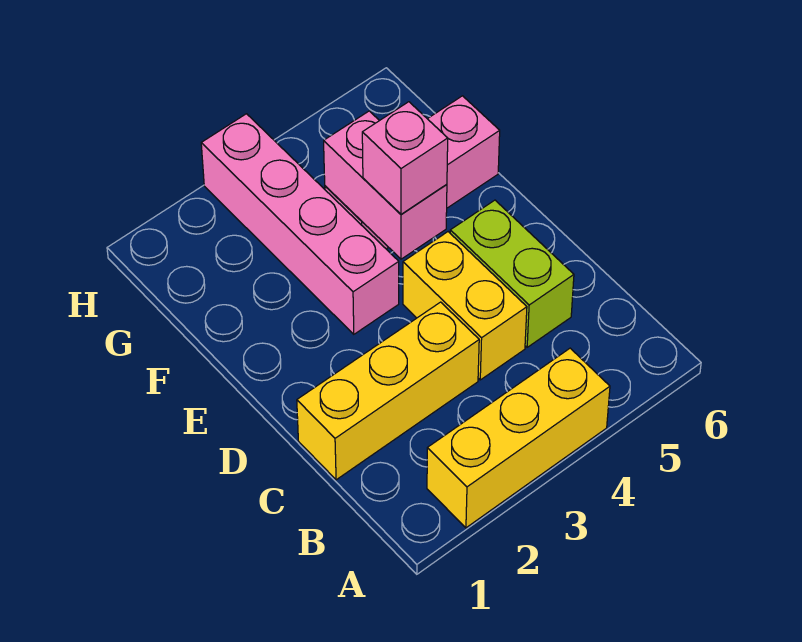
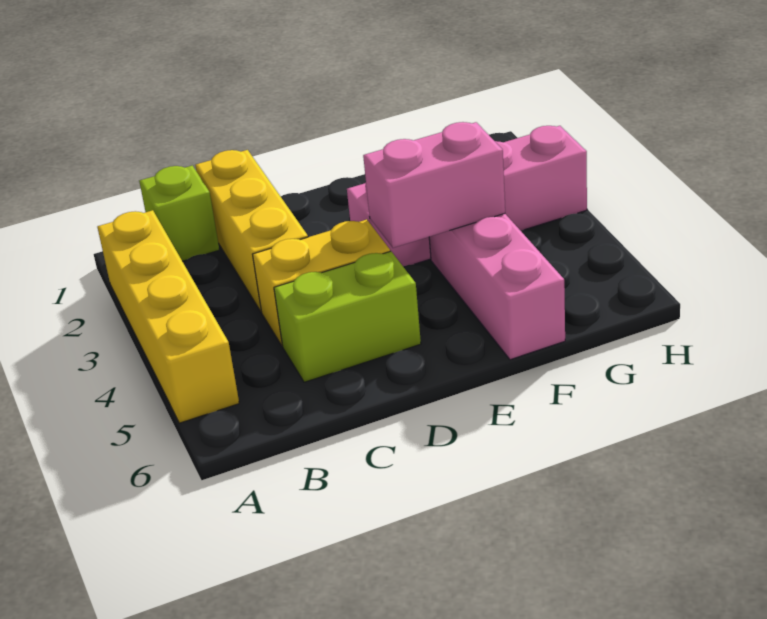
yellow 1x3 brick [427,348,610,528] -> yellow 1x4 brick [98,210,239,423]
none -> lime 1x1 brick [139,165,219,261]
pink 1x1 brick [362,102,448,214] -> none

